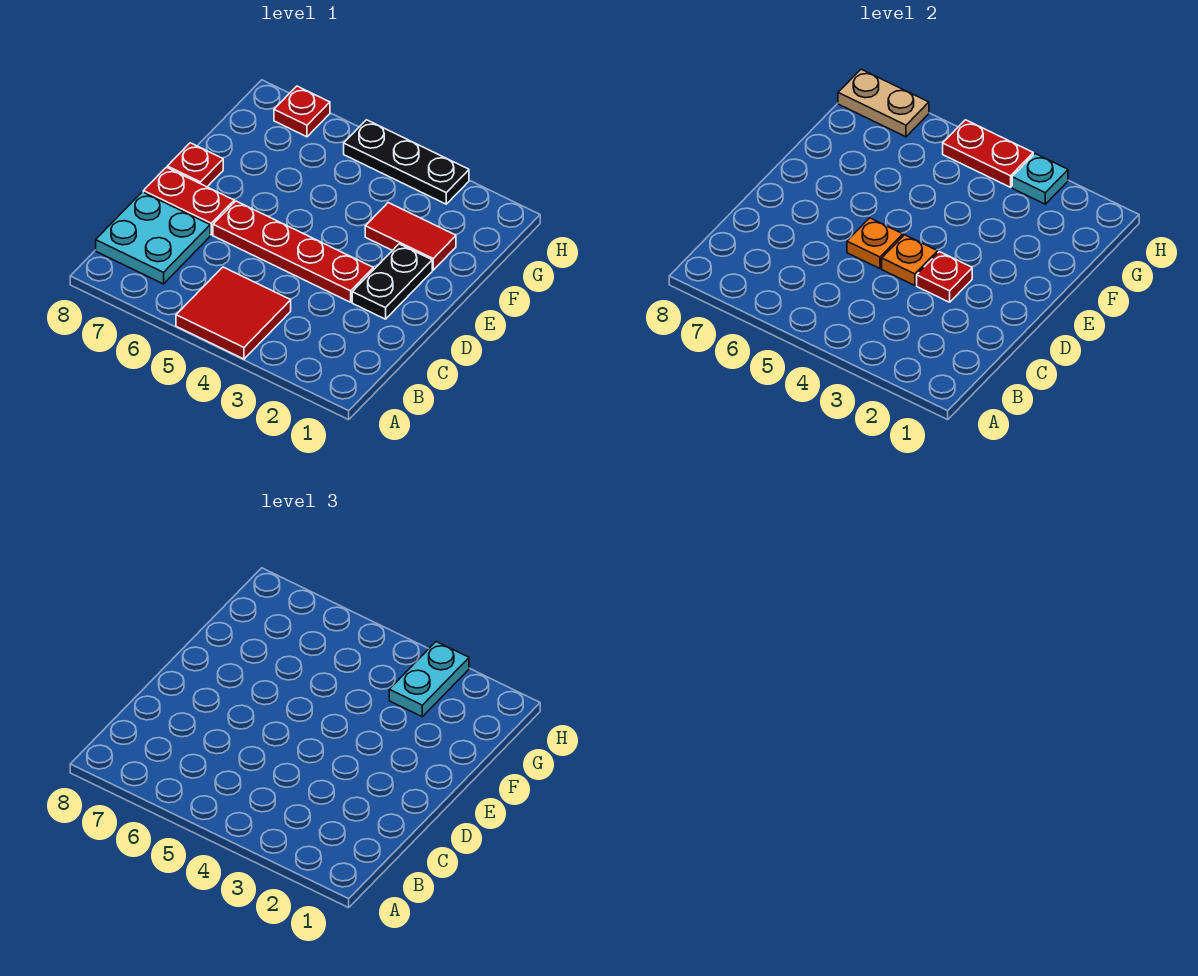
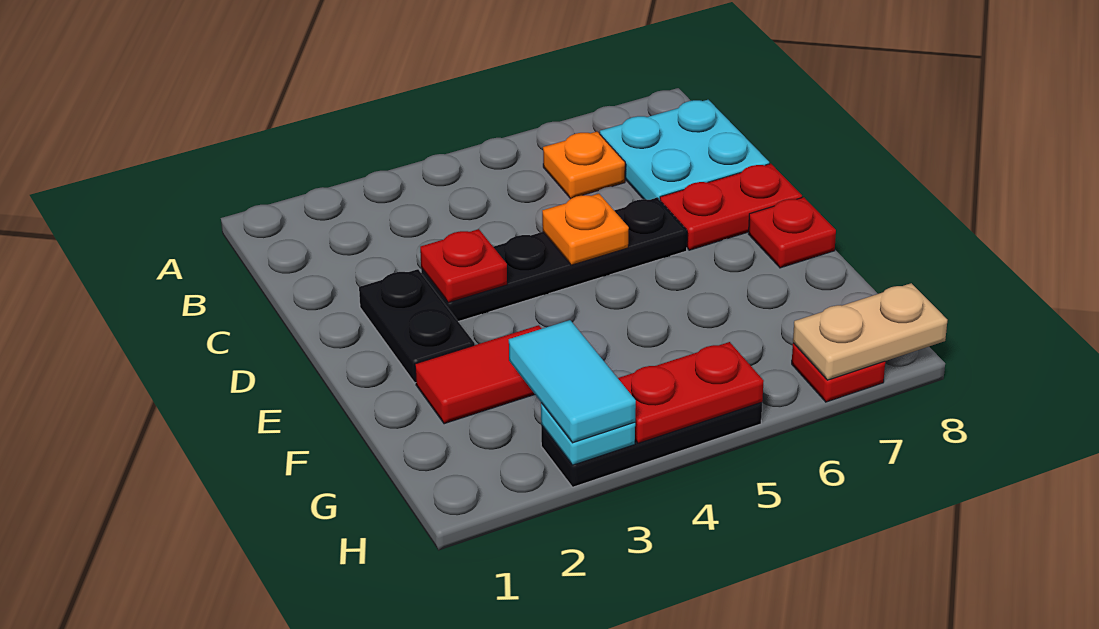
red 2x2 tile [176,267,291,359] -> none
red 1x4 plate [213,201,373,302] -> black 1x4 plate [421,198,687,322]
orange 1x1 plate [882,235,938,286] -> orange 1x1 plate moved to [543,132,625,199]
cyan 1x2 plate [389,642,469,717] -> cyan 1x2 tile [509,320,636,443]

